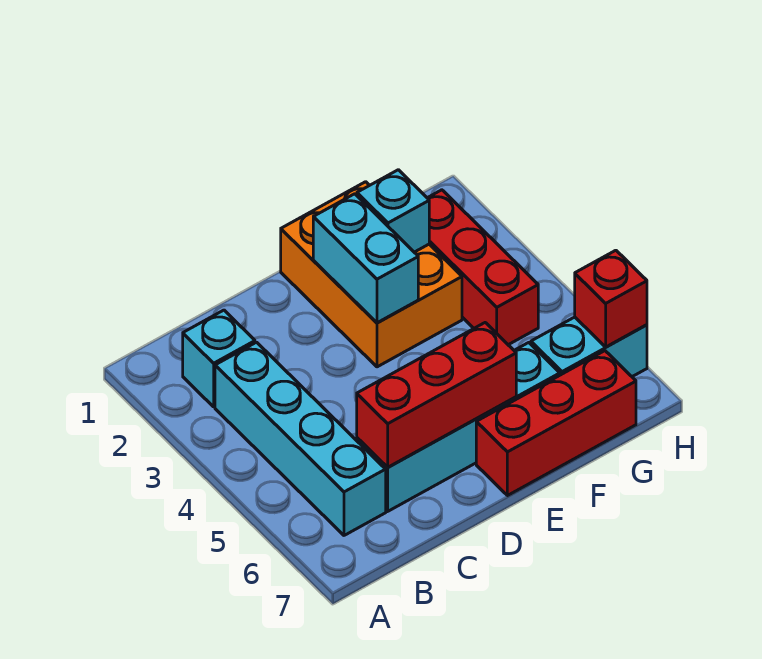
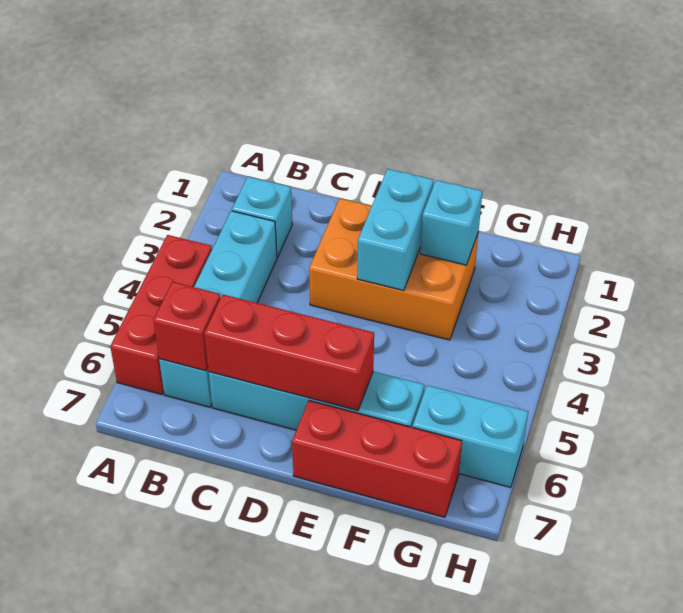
orange 2x3 brick [281,182,462,367] -> orange 2x3 brick turned to [309,198,478,340]
red 1x3 brick [428,190,538,345] -> red 1x3 brick moved to [110,235,212,394]
red 1x1 brick [575,250,647,347] -> red 1x1 brick moved to [153,282,220,371]

